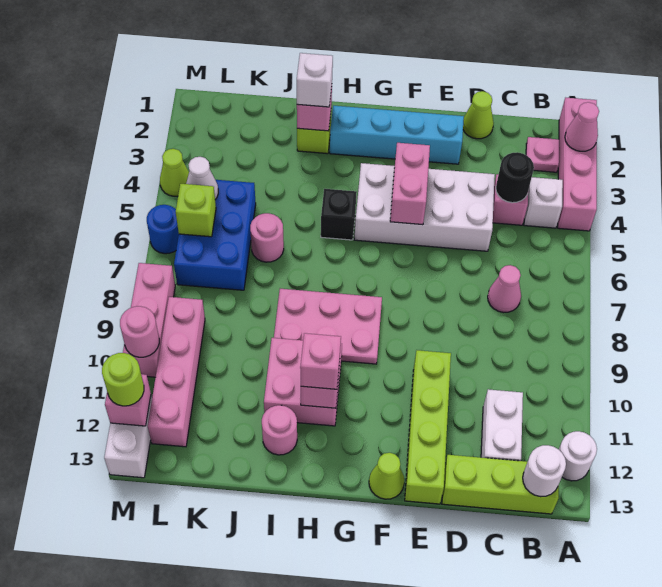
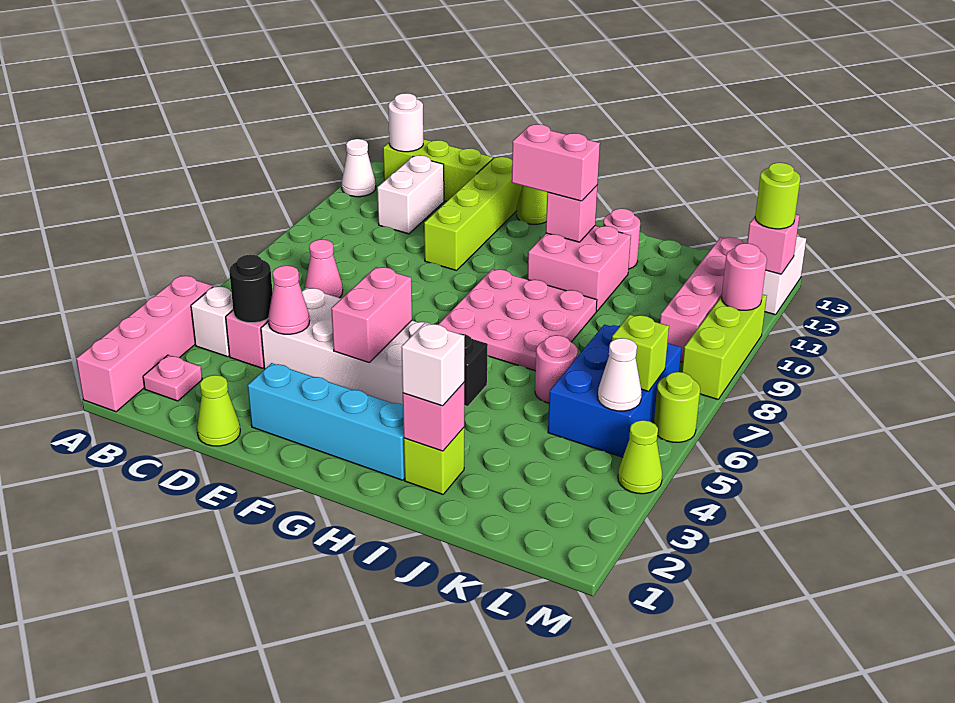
pink 1x1 cone [565,102,599,151] -> pink 1x1 cone moved to [268,266,310,334]
white 1x1 round brick [559,431,597,481] -> white 1x1 cone [342,139,376,197]
pink 2x3 plate [274,289,382,364] -> pink 3x3 plate [438,269,597,371]
pink 1x1 brick [300,333,341,389] -> pink 1x2 brick [512,124,600,201]
blue 1x1 round brick [147,205,179,254] -> lime 1x1 round brick [654,372,700,442]
pink 1x3 brick [123,263,175,377] -> lime 1x3 brick [682,294,767,399]

